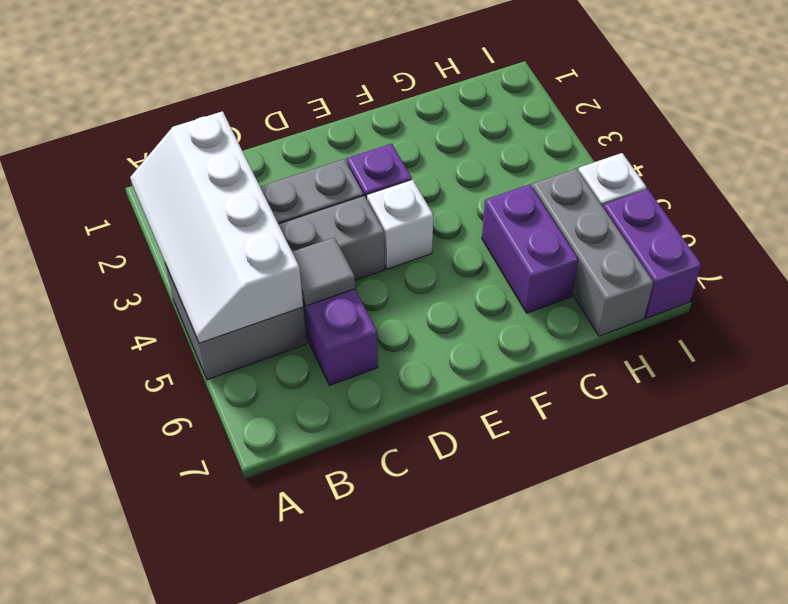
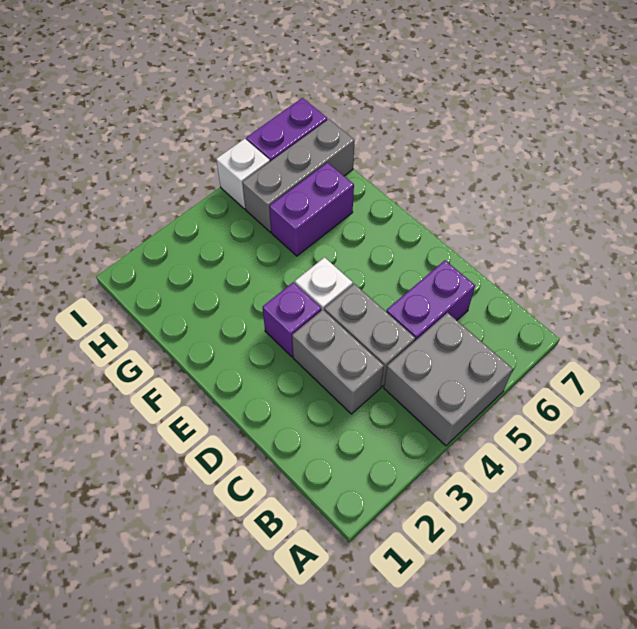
white 2x4 slope [130,111,303,343] -> none
grey 1x1 tile [292,237,355,306] -> none

